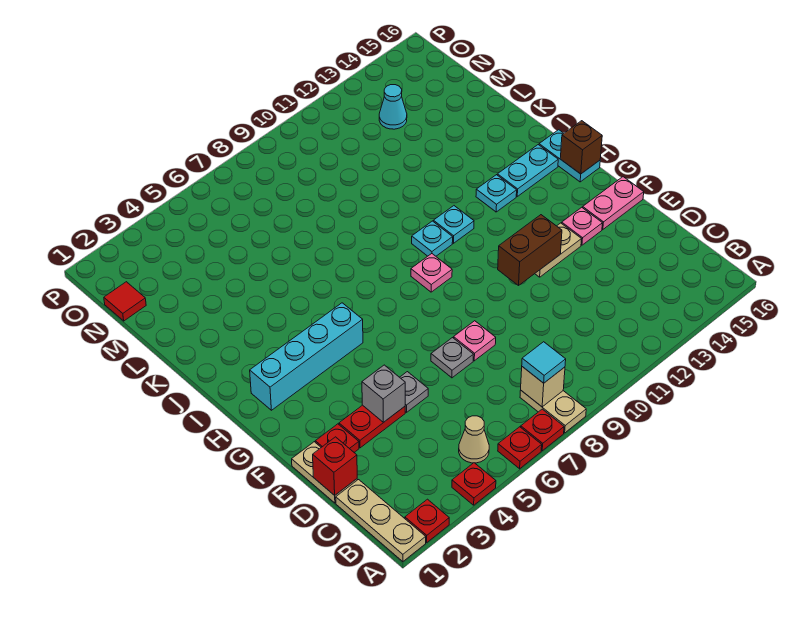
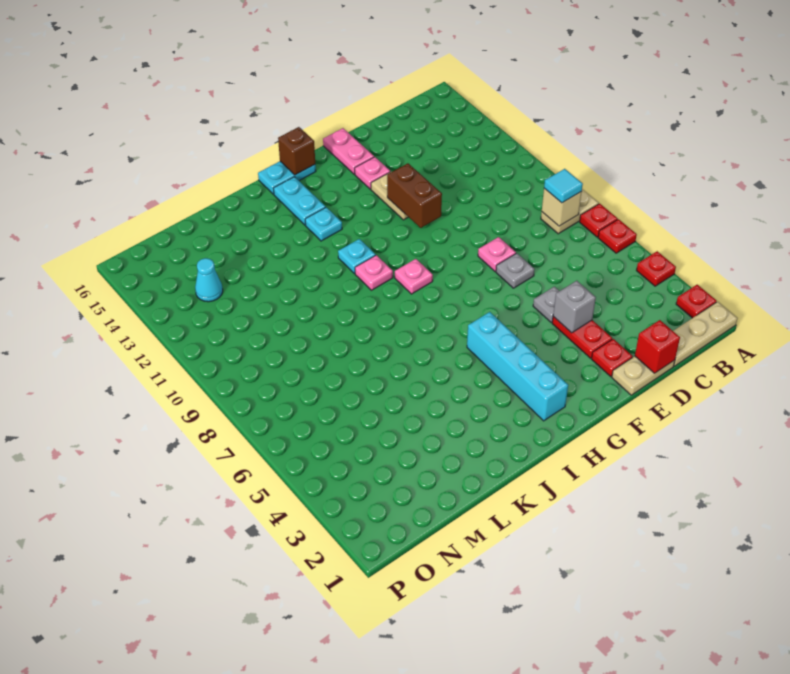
tan 1x1 cone [459,416,489,463] -> none
cyan 1x1 plate [412,221,453,256] -> pink 1x1 plate [355,255,393,290]
red 1x1 tile [104,282,146,321] -> none

